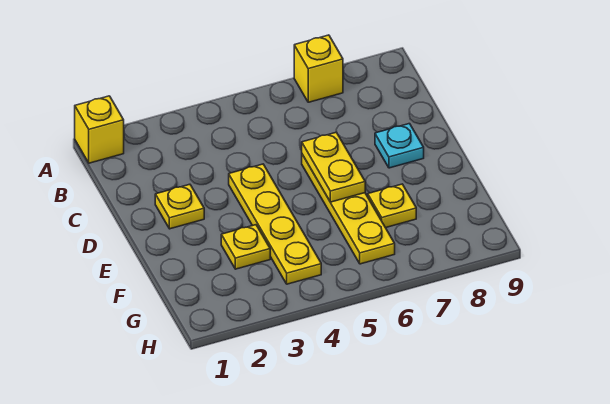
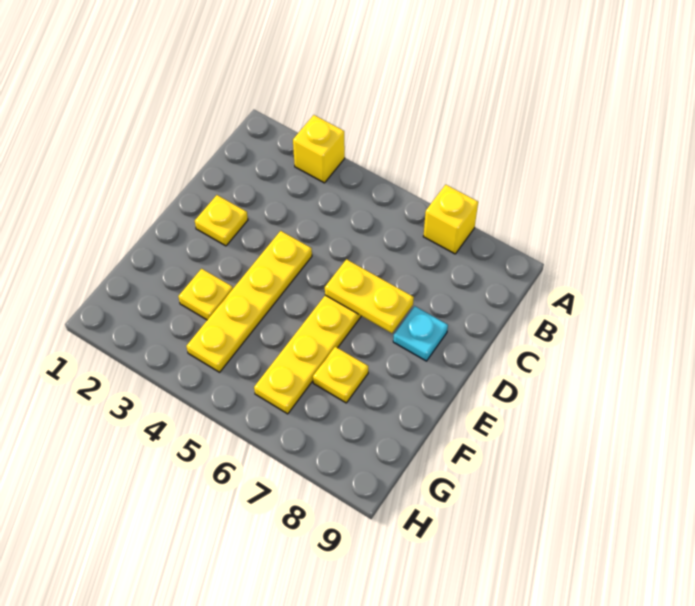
yellow 1x1 brick [75,96,124,163] -> yellow 1x1 brick moved to [293,115,345,183]
yellow 1x2 plate [302,132,365,202] -> yellow 1x2 plate turned to [325,259,414,333]

